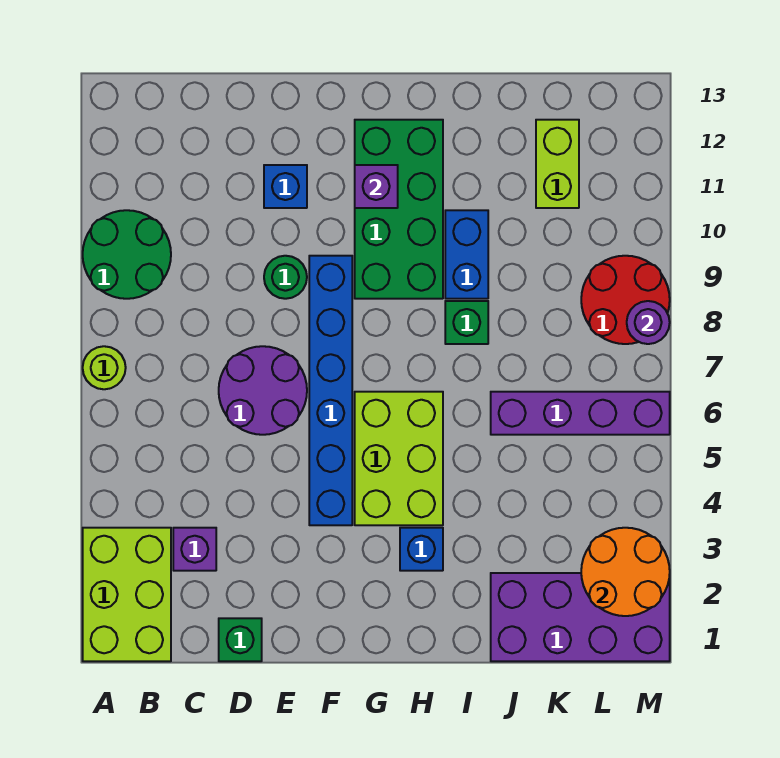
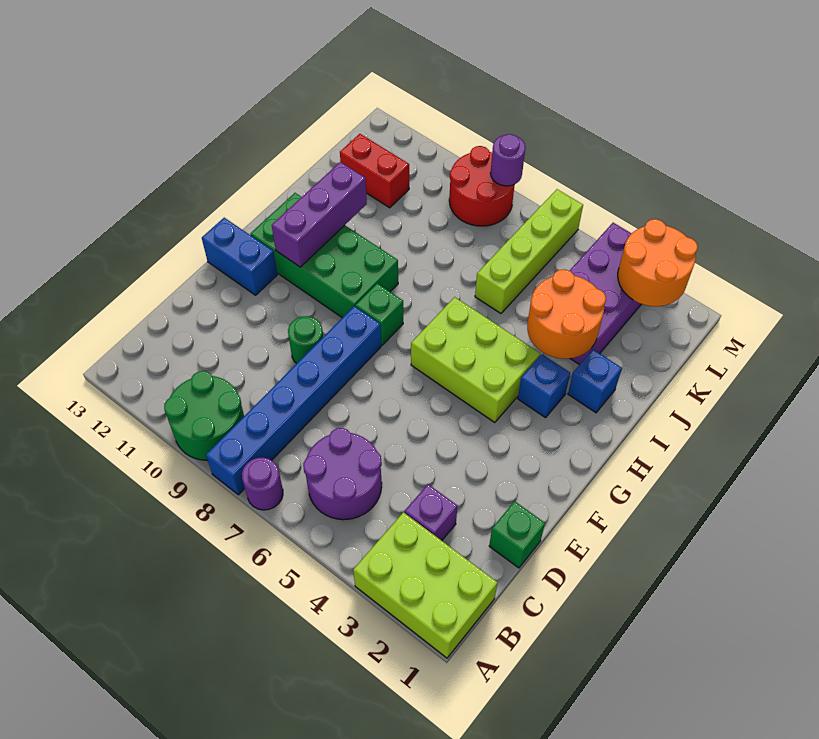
lime 1x1 round brick [83,346,126,389] -> purple 1x1 round brick [242,457,283,510]
purple 2x2 round brick [219,346,307,435] -> purple 2x2 round brick moved to [303,428,382,520]
blue 1x1 brick [264,165,307,208] -> blue 1x1 brick moved to [568,350,622,413]
blue 1x6 brick [309,256,352,525] -> blue 1x6 brick turned to [206,306,381,495]
purple 1x1 brick [355,165,398,208] -> purple 1x3 brick [272,162,367,267]
none -> orange 2x2 round brick [527,269,606,359]
green 1x1 brick [445,301,488,344] -> green 1x1 brick moved to [355,283,403,345]
blue 1x2 brick [445,210,488,299] -> blue 1x2 brick moved to [202,218,277,295]
purple 2x4 brick [491,573,670,661] -> purple 2x4 brick moved to [570,223,641,365]
purple 1x4 brick [491,392,670,435] -> lime 1x4 brick [475,189,583,313]
lime 1x2 brick [536,120,579,208] -> red 1x2 brick [340,134,409,208]

